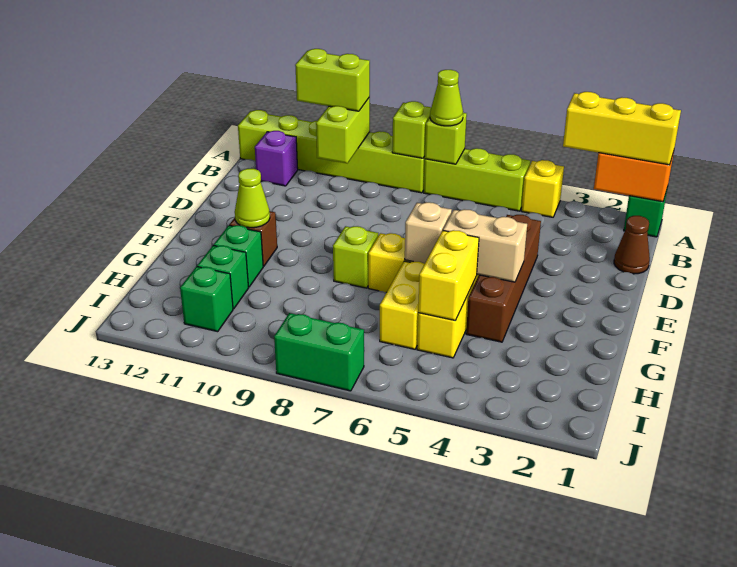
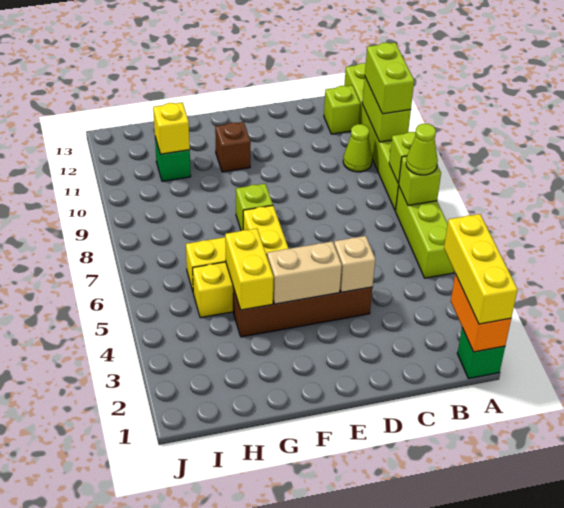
yellow 1x1 brick [521,160,564,217] -> yellow 1x1 brick moved to [153,102,190,154]
lime 1x2 brick [316,97,370,163] -> lime 1x2 brick turned to [362,78,411,142]
purple 1x1 brick [255,131,298,186] -> lime 1x1 brick [324,86,361,134]
brown 1x1 cone [614,216,650,274] -> none
tan 1x2 brick [443,209,527,282] -> tan 1x2 brick turned to [267,241,342,304]
tan 1x1 brick [405,202,452,264] -> tan 1x1 brick moved to [334,236,375,292]
lime 1x1 cone [235,169,270,228] -> lime 1x1 cone moved to [343,124,372,172]
yellow 1x2 brick [418,230,479,320] -> yellow 1x2 brick turned to [225,229,274,310]
green 1x1 brick [214,225,263,287] -> none
green 1x1 brick [180,267,233,332] -> none
green 1x2 brick [274,313,364,391] -> none

